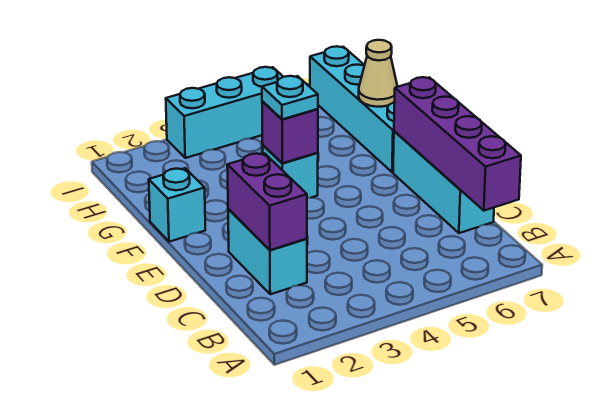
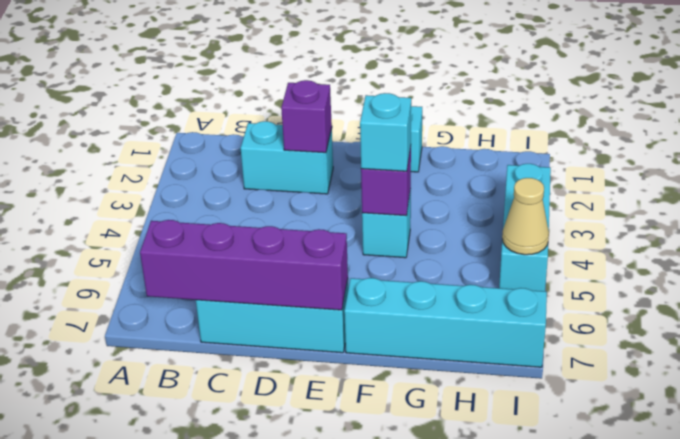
purple 1x2 brick [227,153,307,250] -> purple 1x1 brick [281,80,332,153]
cyan 1x1 plate [262,76,318,119] -> cyan 1x1 brick [360,93,411,171]
tan 1x1 cone [359,40,398,107] -> tan 1x1 cone moved to [502,178,549,255]

